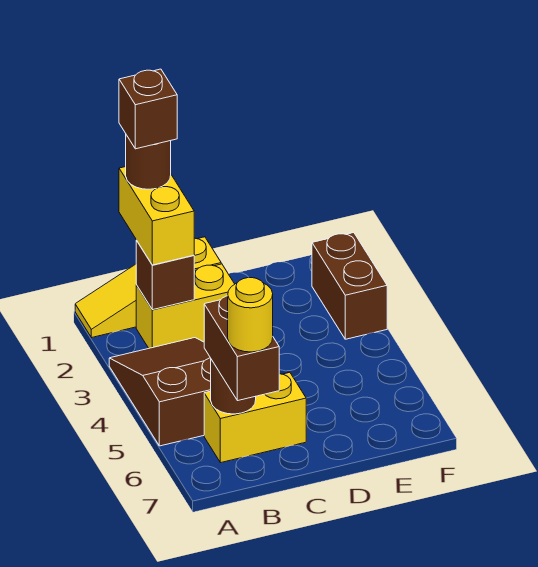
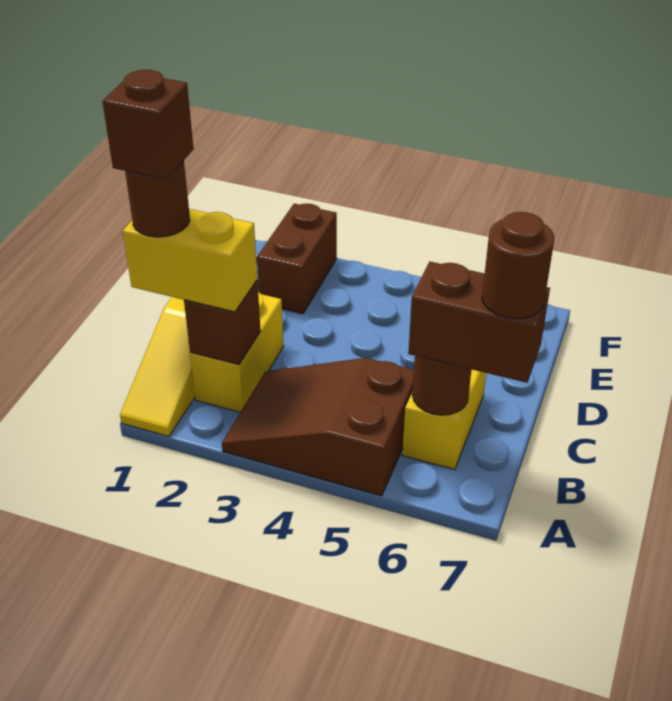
yellow 1x1 round brick [228,278,273,352] -> brown 1x1 round brick [482,212,554,319]
brown 1x2 brick [312,233,387,339] -> brown 1x2 brick turned to [257,204,337,314]

